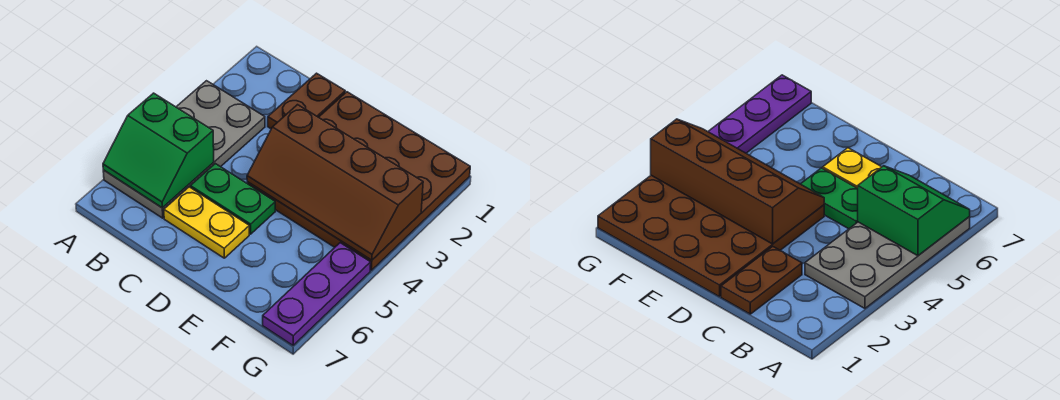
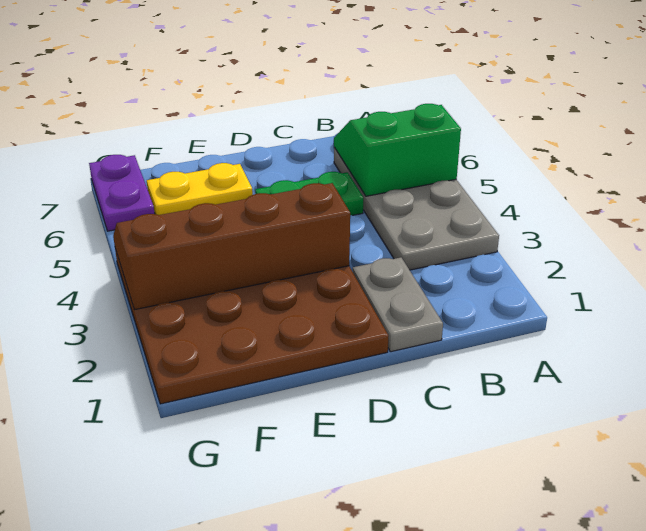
brown 1x2 plate [268,73,345,129] -> grey 1x2 plate [353,257,443,352]
yellow 1x2 plate [164,187,249,258] -> yellow 1x2 plate moved to [147,163,253,215]
purple 1x3 plate [263,243,371,345] -> purple 1x2 plate [89,155,155,231]

